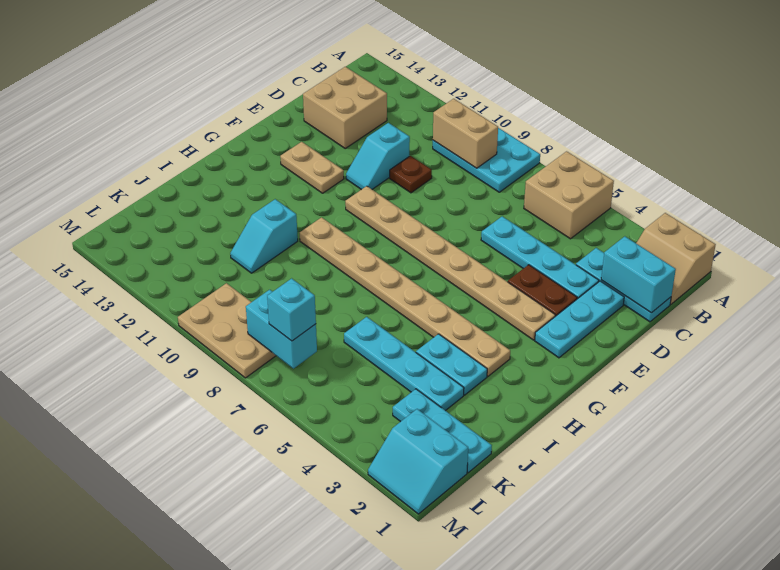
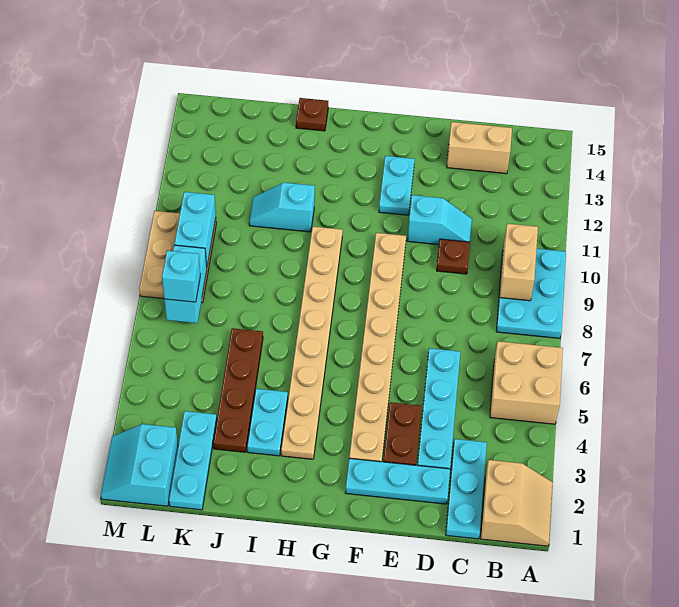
tan 2x2 slope [636,213,716,304] -> tan 2x2 slope turned to [481,460,553,546]
cyan 1x2 brick [601,236,676,313] -> cyan 1x2 brick moved to [174,192,216,266]
tan 2x2 brick [303,67,387,148] -> tan 1x2 brick [447,122,512,174]
cyan 1x2 slope [346,123,410,190] -> cyan 1x2 slope turned to [407,195,472,245]
tan 1x2 plate [280,142,344,193] -> cyan 1x2 plate [379,156,415,215]
none -> brown 1x1 plate [296,98,328,131]
cyan 1x4 plate [344,317,464,411] -> brown 1x4 plate [213,328,263,452]

